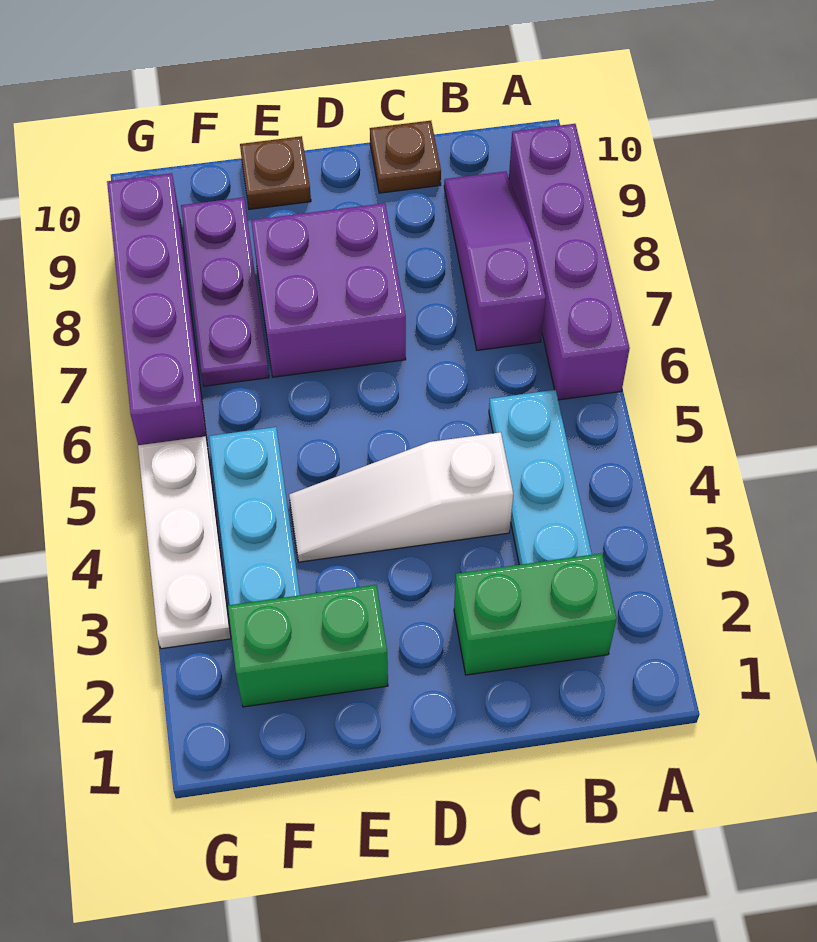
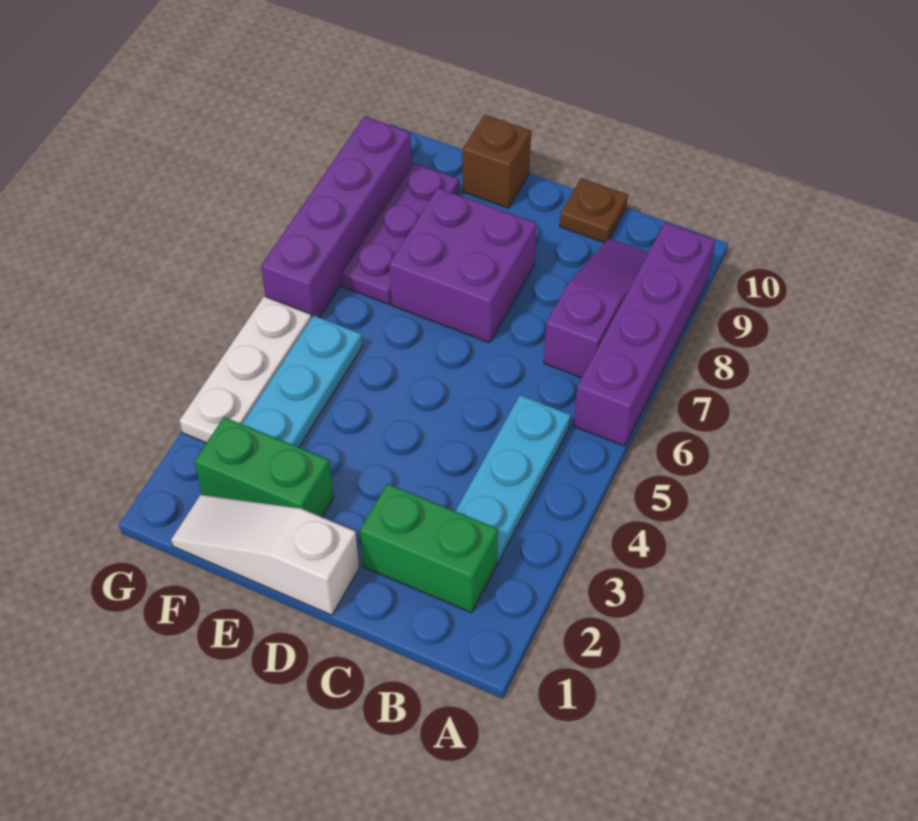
white 1x3 slope [289,432,513,562] -> white 1x3 slope moved to [171,495,359,615]
brown 1x1 plate [240,136,311,209] -> brown 1x1 brick [463,115,531,208]

